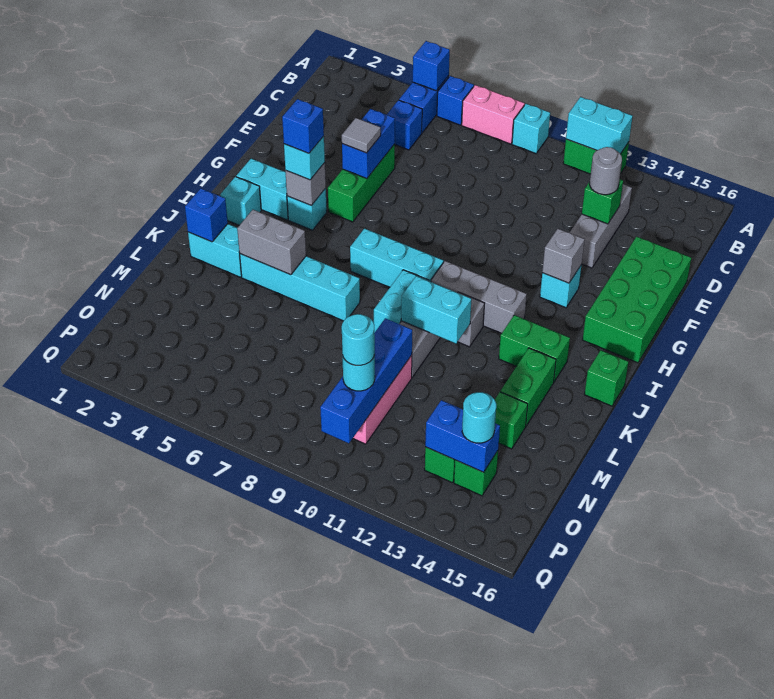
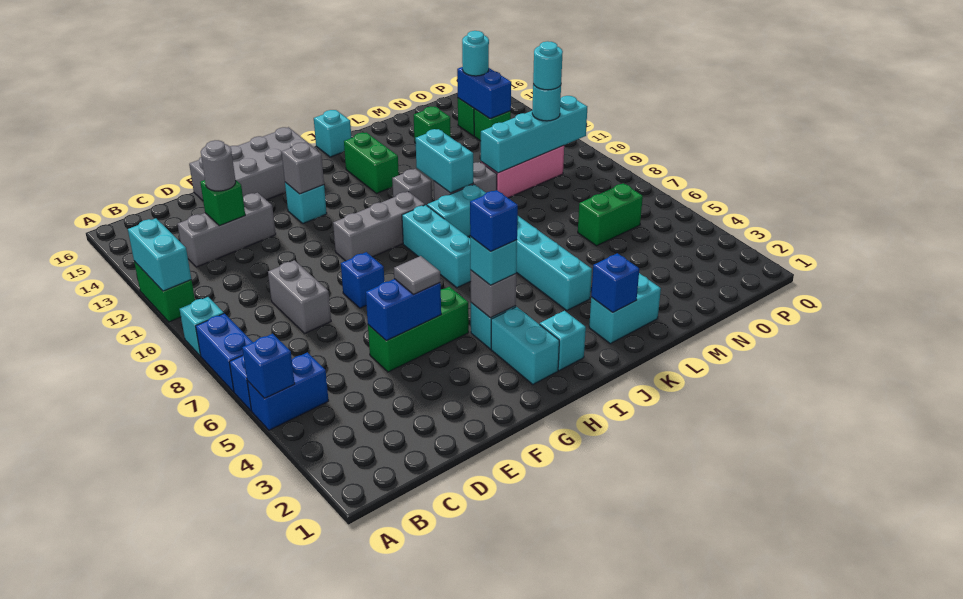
pink 1x2 brick [462,85,525,144] -> blue 1x2 brick [196,313,253,392]
blue 1x1 brick [387,100,422,150] -> blue 1x1 brick moved to [341,252,384,308]
green 2x4 brick [583,237,691,363] -> grey 2x4 brick [189,127,318,200]
grey 1x3 brick [431,261,527,333] -> grey 1x3 brick turned to [333,192,425,261]
green 1x1 brick [584,350,628,406] -> cyan 1x1 brick [314,110,351,157]
cyan 1x2 brick [188,224,242,277] -> cyan 1x2 brick turned to [589,273,661,344]
grey 1x2 brick [237,210,306,275] -> grey 1x2 brick moved to [268,260,331,333]
green 1x2 brick [500,348,556,426] -> green 1x2 brick moved to [578,183,643,246]
blue 1x4 brick [320,318,412,443] -> cyan 1x4 brick [481,96,587,173]

